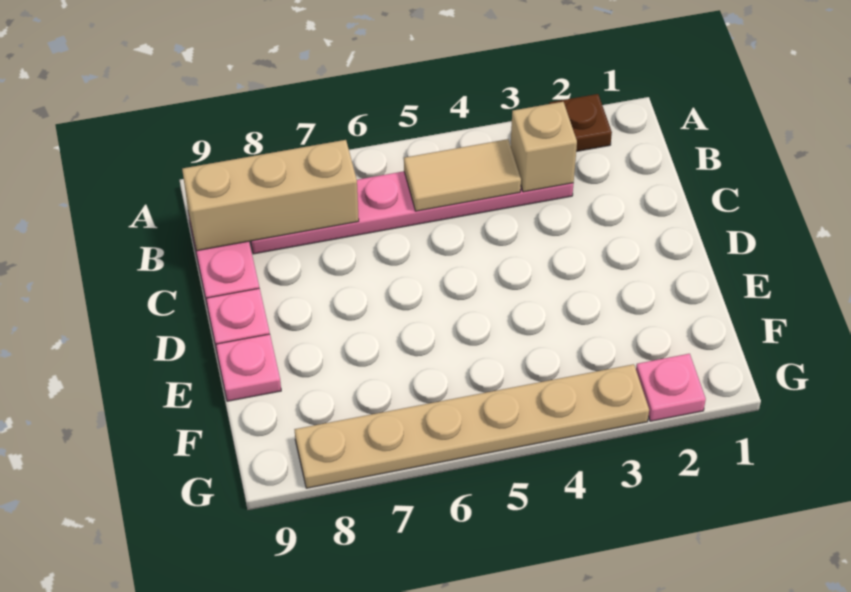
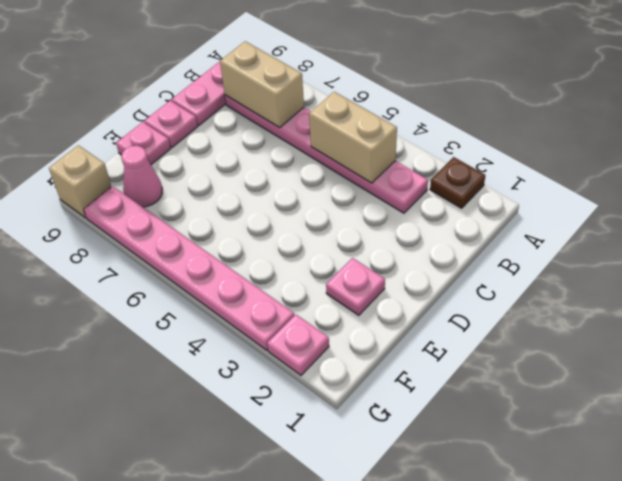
tan 1x1 brick [511,102,577,192] -> tan 1x1 brick moved to [49,145,112,218]
tan 1x2 tile [404,139,521,211] -> tan 1x2 brick [309,92,397,183]
tan 1x3 brick [182,140,359,251] -> tan 1x2 brick [220,41,304,128]
none -> pink 1x1 plate [326,258,385,315]
none -> pink 1x1 cone [122,146,162,207]
tan 1x6 plate [294,364,649,488] -> pink 1x6 plate [84,186,294,350]

